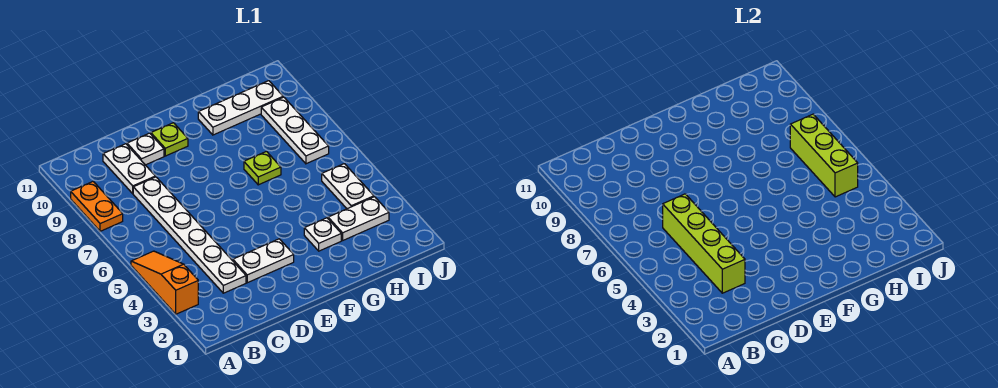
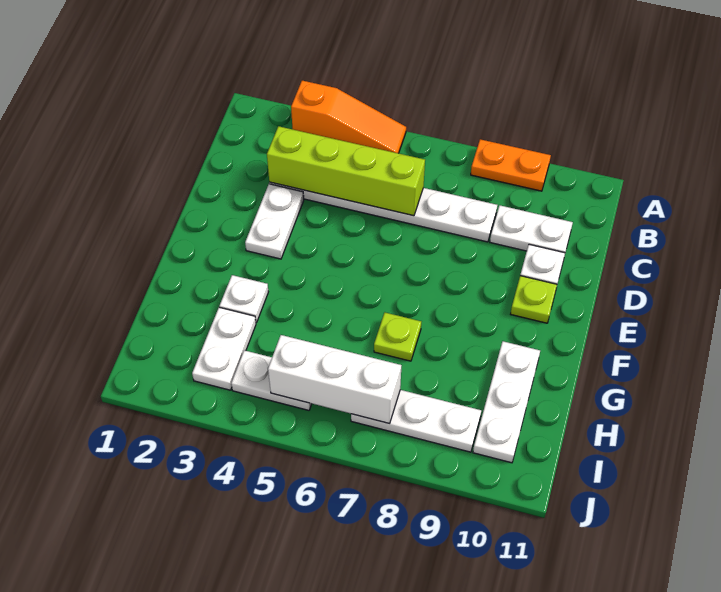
lime 1x3 brick [790,114,858,197] -> white 1x3 brick [268,335,401,424]

